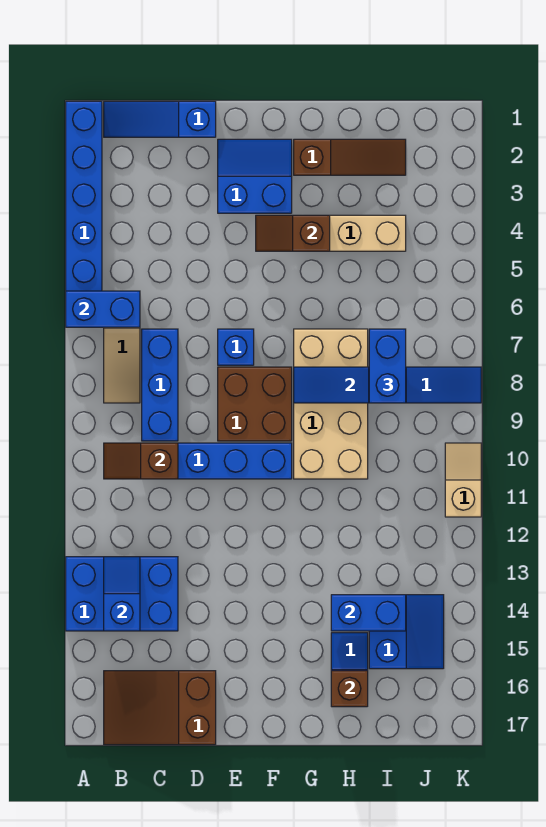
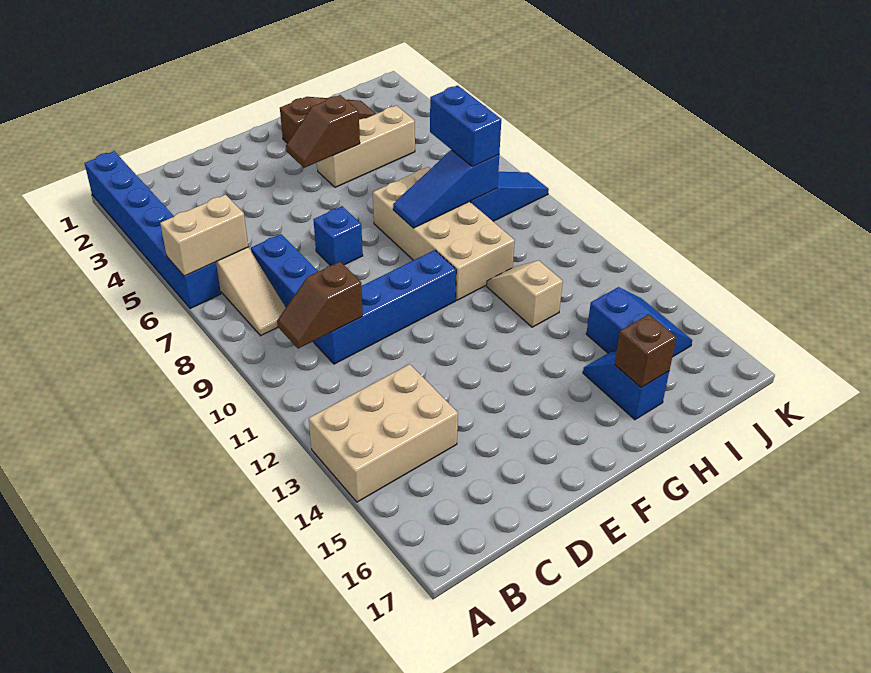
blue 1x2 brick [66,291,140,327] -> tan 1x2 brick [160,195,248,276]
blue 2x3 brick [66,557,178,631] -> tan 2x3 brick [309,364,458,502]
blue 1x3 slope [104,101,216,137] -> none
blue 1x2 slope [104,557,140,631] -> none
brown 2x3 slope [104,671,216,745] -> none
blue 2x2 slope [218,139,292,213] -> none
brown 2x2 brick [218,367,292,441] -> none
blue 1x2 brick [331,595,406,631] -> none
tan 1x2 slope [445,443,481,517] -> tan 1x2 slope moved to [487,260,563,327]

